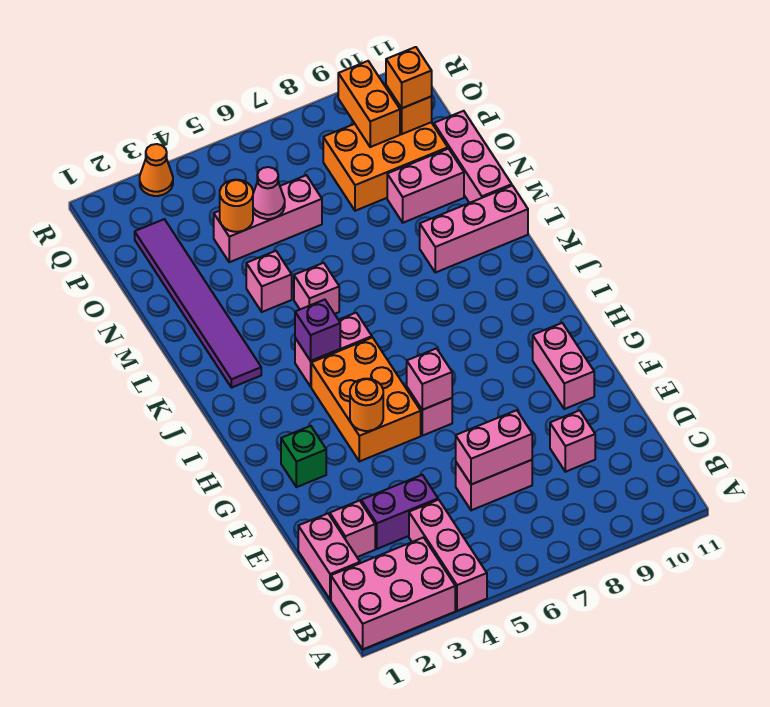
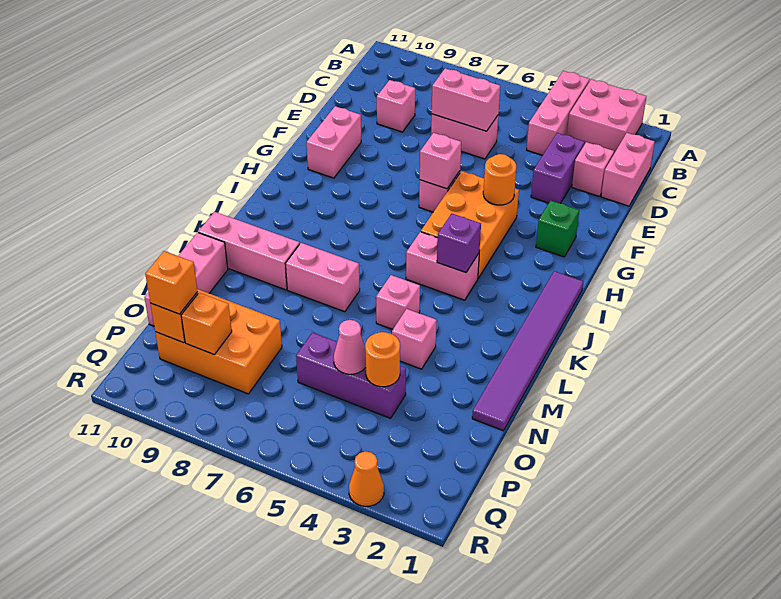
pink 2x3 brick [331,538,455,649] -> pink 2x2 brick [567,79,646,153]
purple 1x2 brick [361,475,438,549] -> purple 1x2 brick turned to [531,133,585,203]
purple 1x6 tile [135,219,261,388] -> purple 1x6 tile moved to [472,271,583,431]
pink 1x2 brick [387,149,464,223] -> pink 1x2 brick moved to [285,243,360,312]
pink 1x3 brick [214,175,322,262] -> purple 1x3 brick [296,332,406,418]
orange 1x2 brick [338,61,400,147] -> orange 1x1 brick [181,293,232,354]

